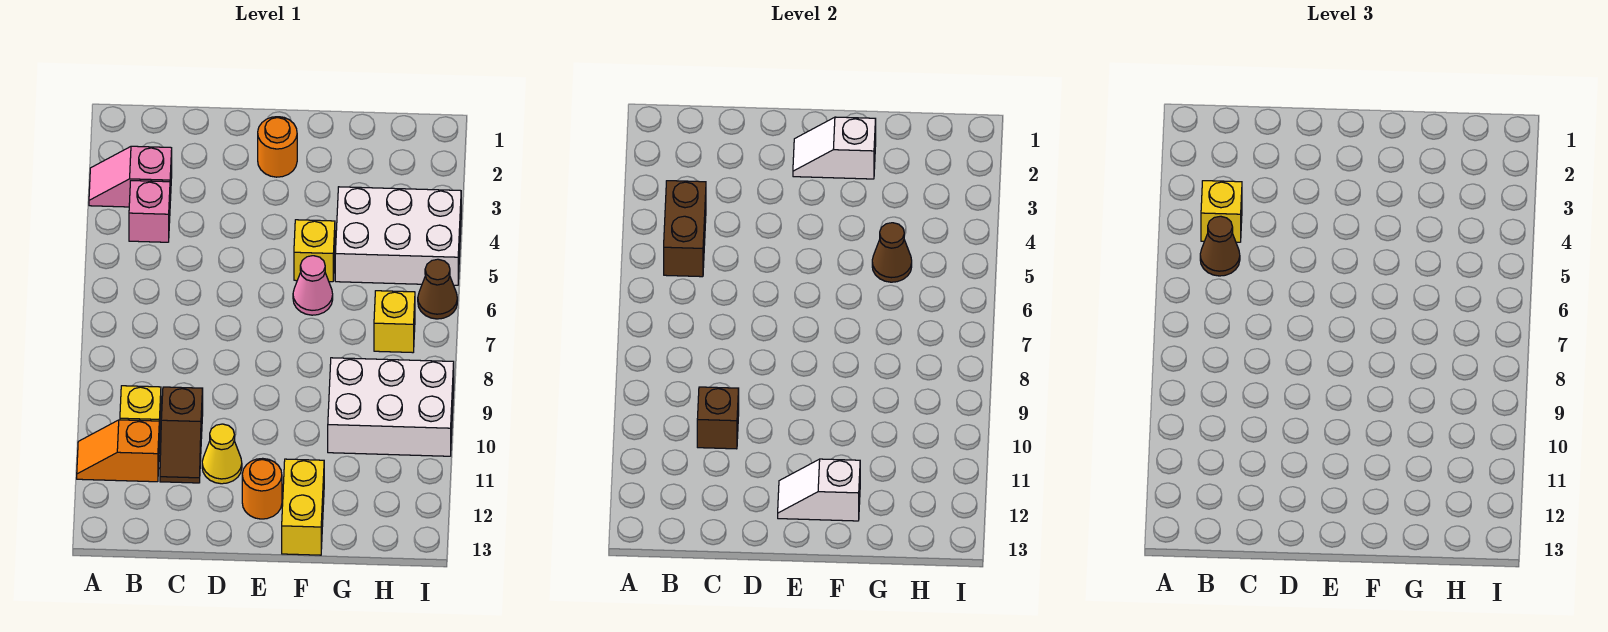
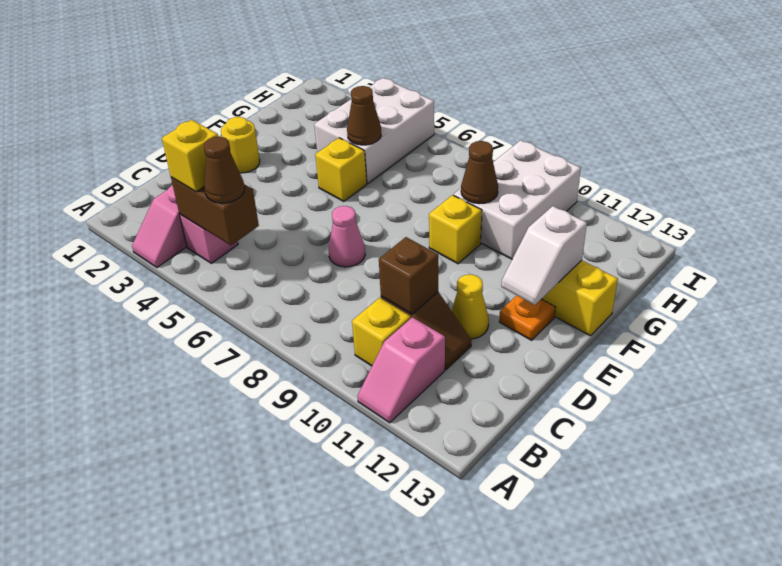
orange 1x2 slope [77,420,159,482] -> pink 1x2 slope [358,317,445,423]
orange 1x1 round brick [258,117,297,177] -> yellow 1x1 round brick [221,117,260,173]
white 1x2 slope [793,117,876,179] -> none
orange 1x1 round brick [242,458,282,519] -> orange 1x1 plate [499,296,556,340]
pink 1x1 cone [293,256,333,315] -> pink 1x1 cone moved to [329,206,365,267]
yellow 1x1 brick [374,291,415,353] -> yellow 1x1 brick moved to [429,195,482,264]
brown 1x1 cone [418,259,457,319] -> brown 1x1 cone moved to [461,141,498,204]

